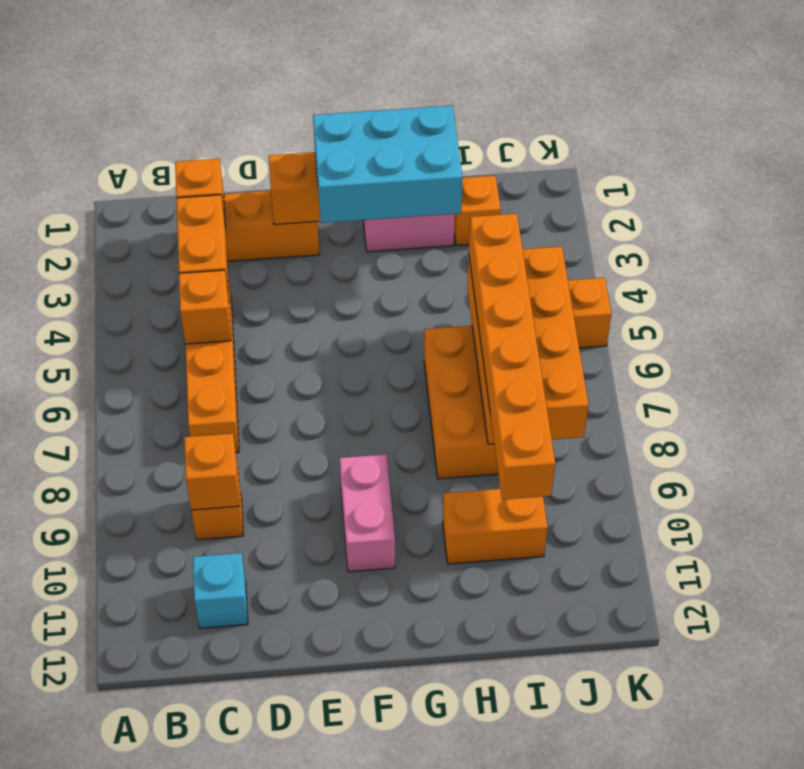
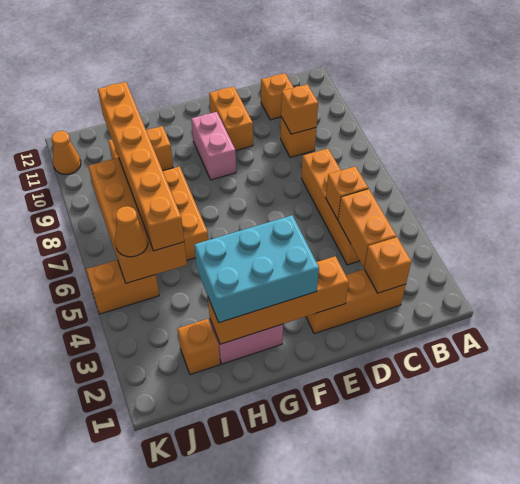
cyan 1x1 brick [193,553,248,628] -> orange 1x1 brick [261,73,294,120]
none -> orange 1x2 brick [209,86,253,151]
none -> orange 1x1 cone [115,206,148,257]
none -> orange 1x1 cone [52,131,81,174]

